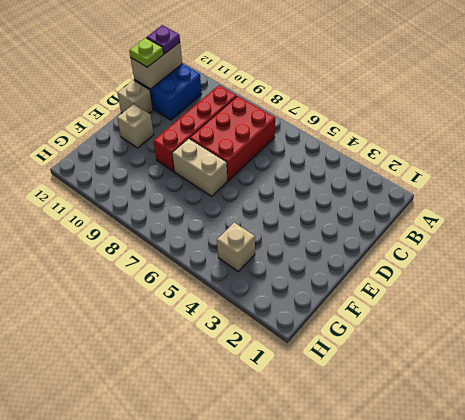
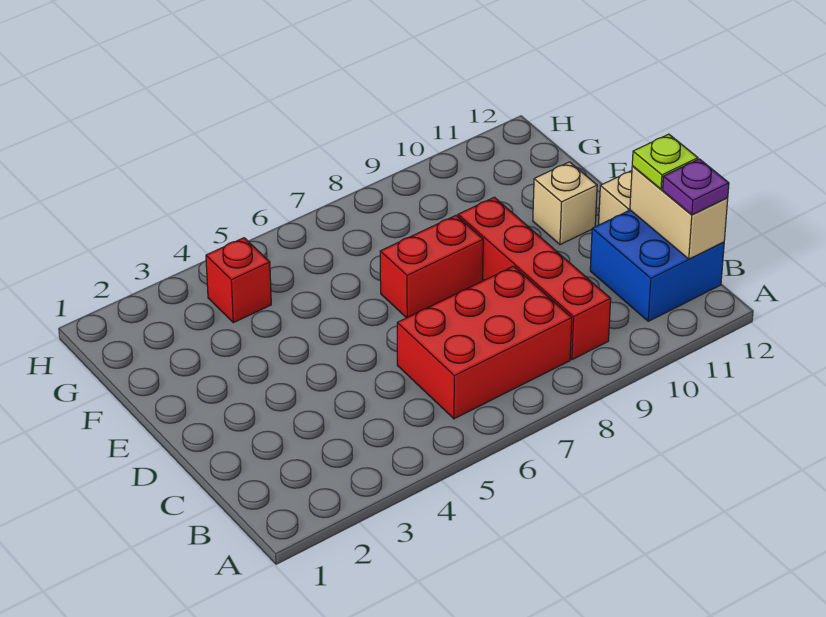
red 2x3 brick [189,96,275,181] -> red 2x3 brick turned to [397,266,572,419]
tan 1x2 brick [172,138,228,196] -> red 1x2 brick [380,215,483,318]
tan 1x1 brick [217,223,255,271] -> red 1x1 brick [206,238,271,323]

